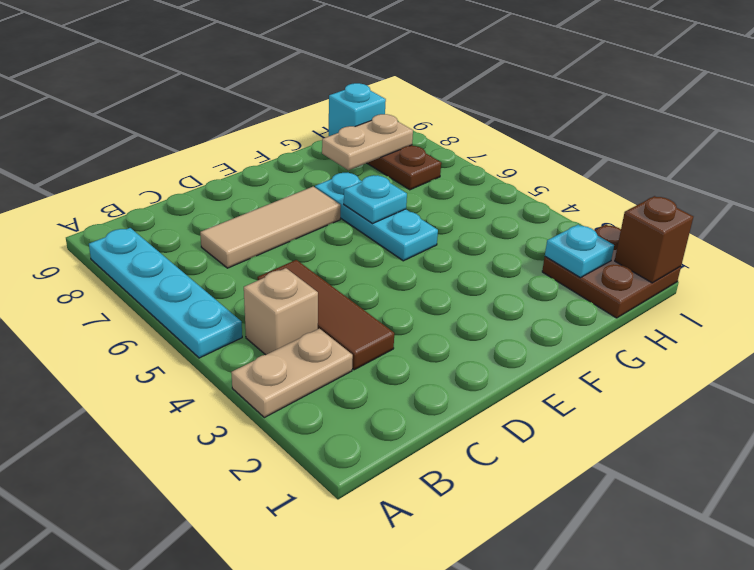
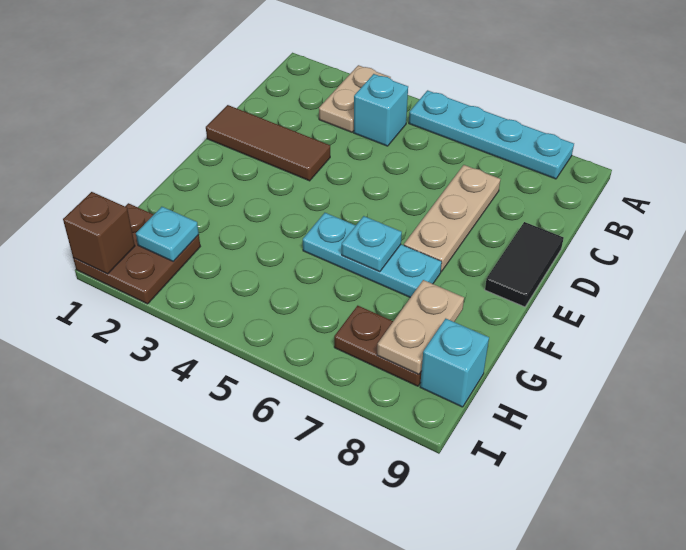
tan 1x1 brick [244,268,318,355] -> cyan 1x1 brick [354,74,408,146]
brown 1x3 tile [257,260,394,370] -> brown 1x3 tile moved to [206,105,330,181]
tan 1x3 tile [200,187,341,268] -> tan 1x3 plate [404,165,500,272]
none -> black 1x2 tile [485,222,564,307]

